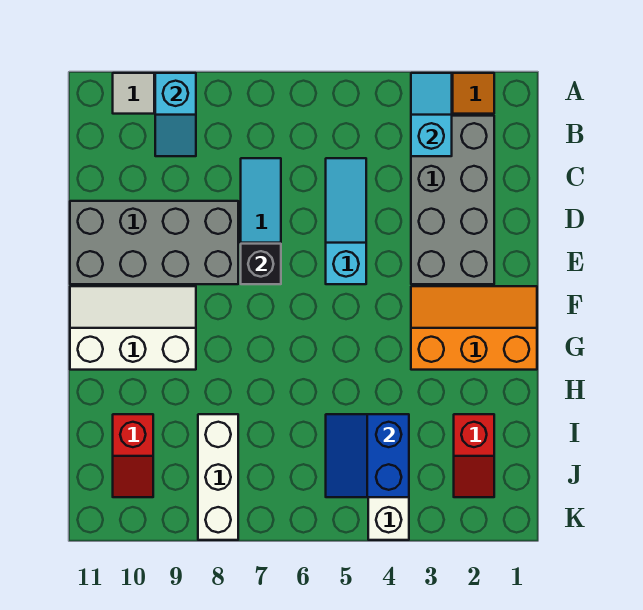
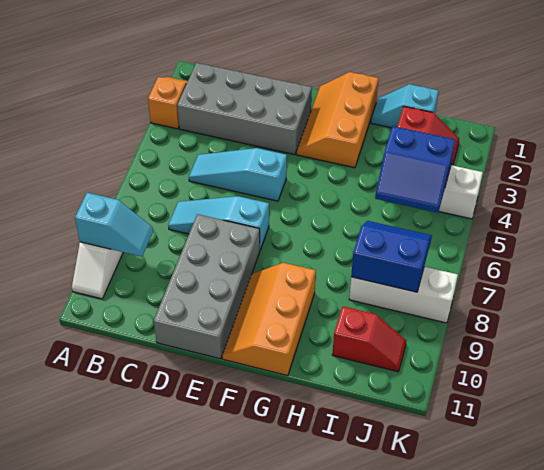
cyan 1x2 slope [411,73,452,156] -> cyan 1x2 slope moved to [371,84,438,128]
black 1x1 brick [241,244,281,284] -> none
white 2x3 slope [70,286,196,370] -> orange 2x3 slope [222,263,316,376]
none -> blue 2x2 slope [351,221,432,292]

